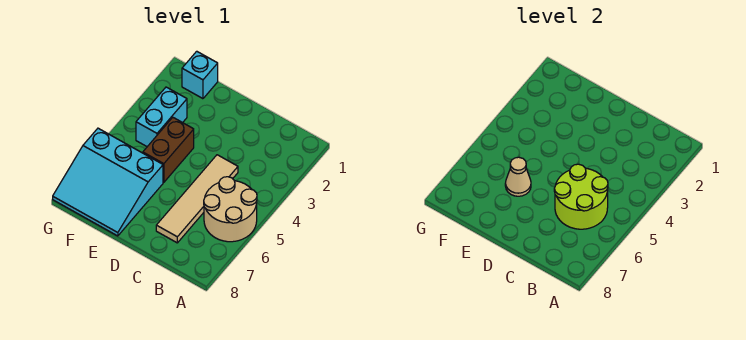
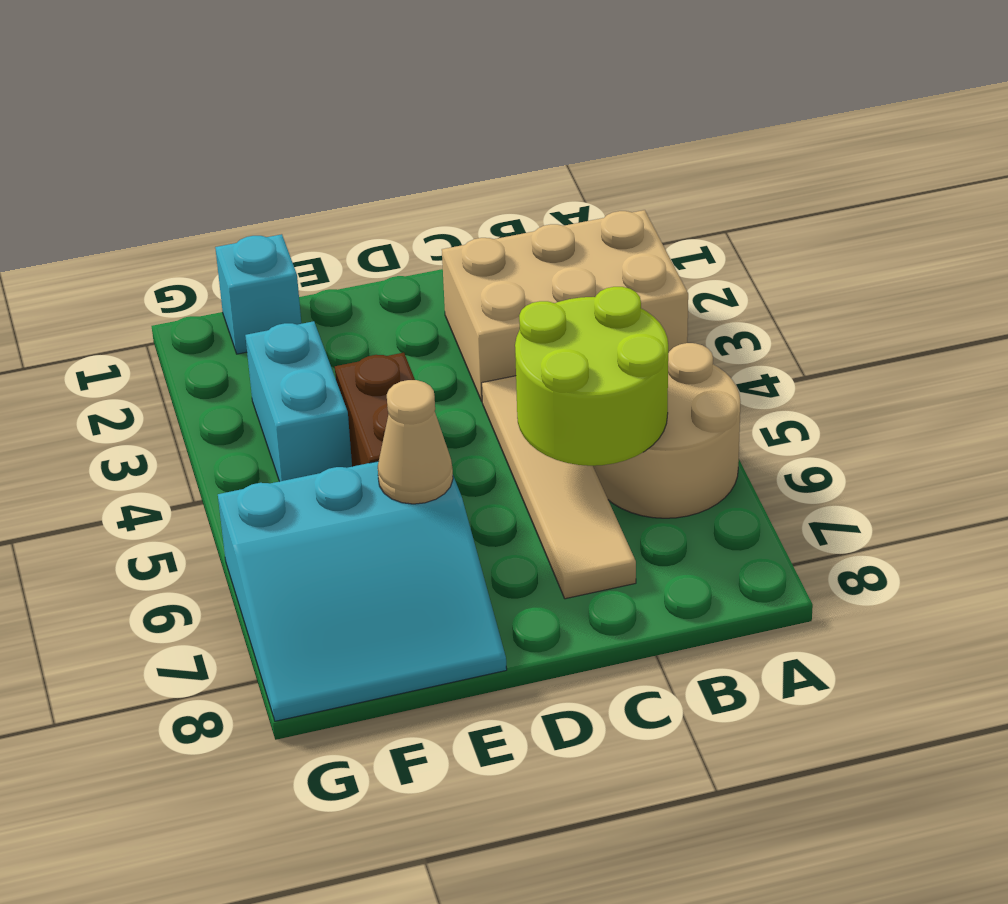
none -> tan 2x3 brick [442,210,688,401]

